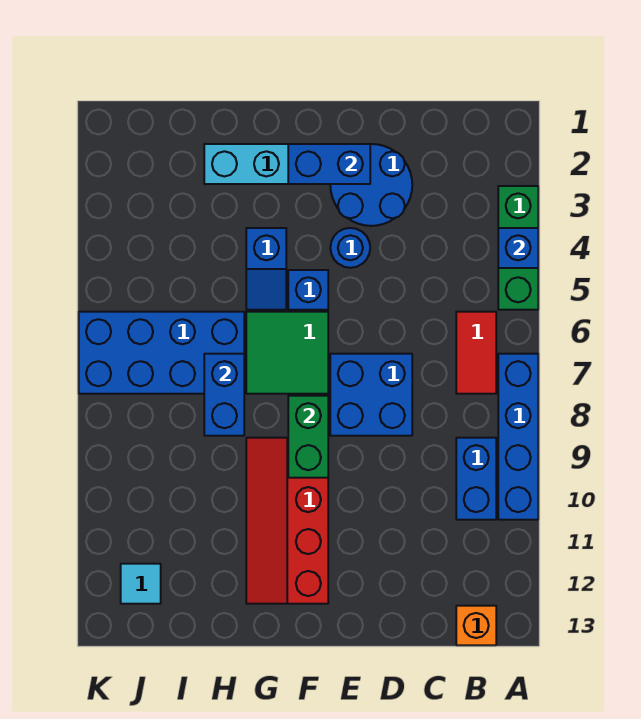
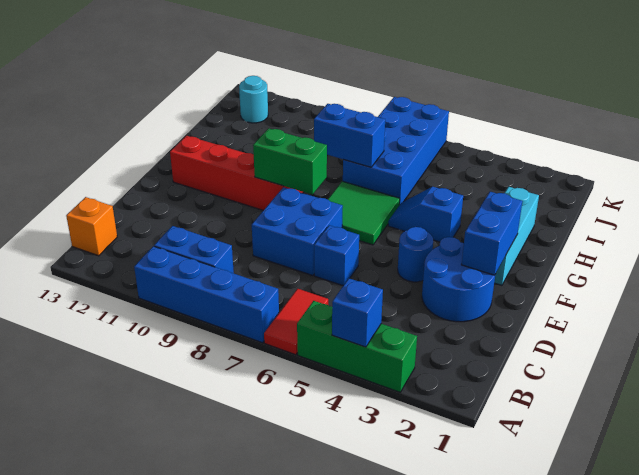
red 1x2 tile [456,312,496,394] -> red 1x2 tile turned to [264,289,328,355]
blue 1x1 brick [288,270,328,310] -> blue 1x1 brick moved to [314,225,359,285]
cyan 1x1 tile [121,564,161,604] -> cyan 1x1 round brick [239,76,268,123]

